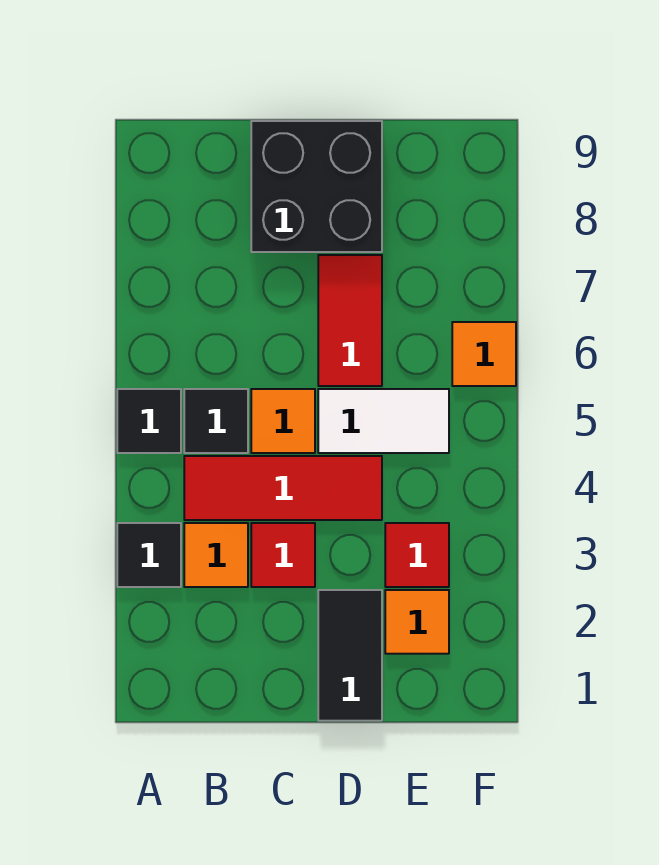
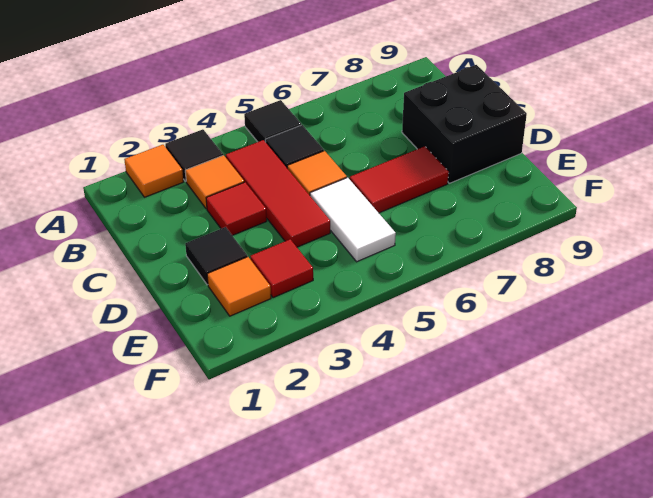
black 1x2 tile [318,590,382,721] -> black 1x1 tile [185,227,247,285]
orange 1x1 tile [452,322,516,386] -> orange 1x1 tile moved to [124,145,183,197]

